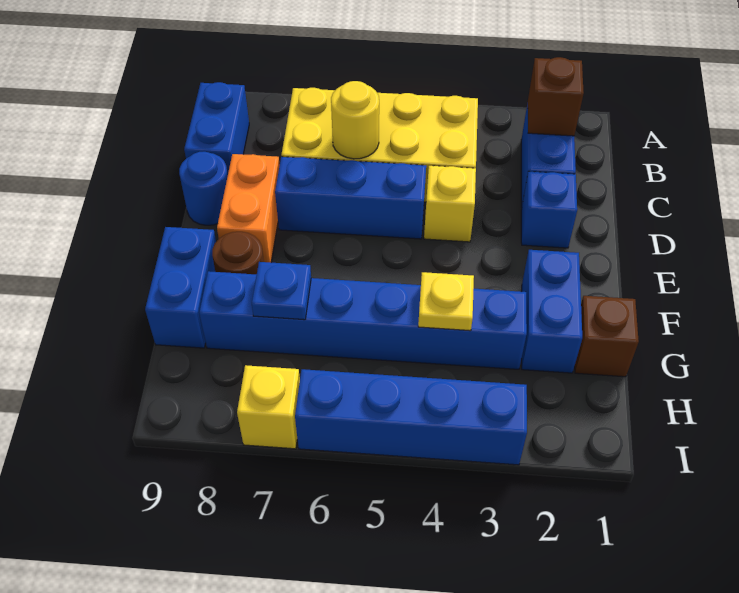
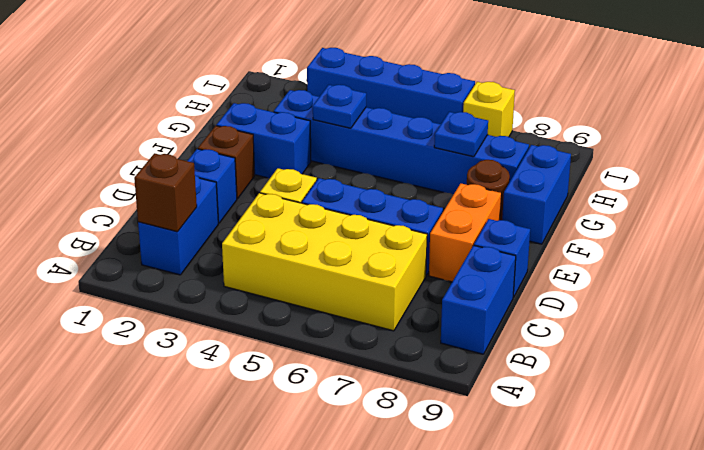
yellow 1x1 round brick [331,81,379,159] -> none
blue 1x1 round brick [179,152,228,225] -> blue 1x1 brick [474,219,530,297]
blue 1x2 brick [522,250,582,373] -> blue 1x2 brick turned to [217,103,311,178]
brown 1x1 brick [575,296,639,377] -> brown 1x1 brick moved to [198,126,255,199]
yellow 1x1 plate [418,272,474,331] -> blue 1x1 plate [313,85,366,128]

